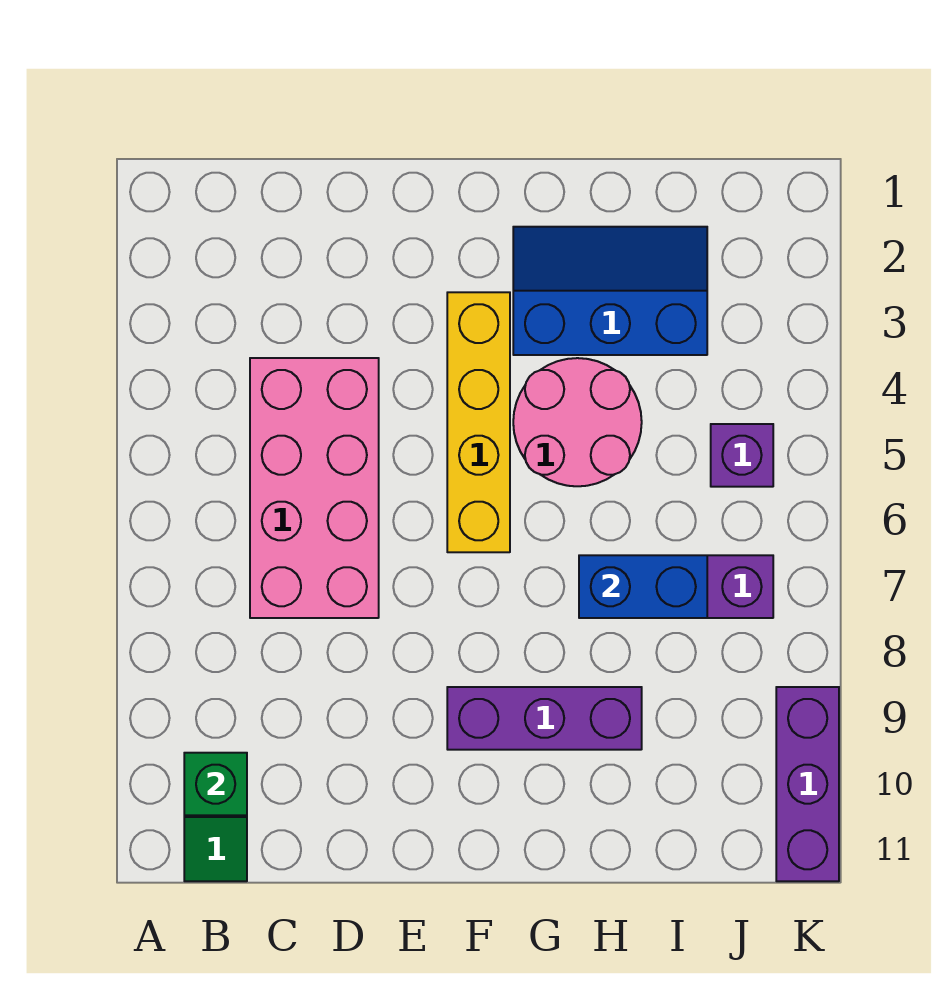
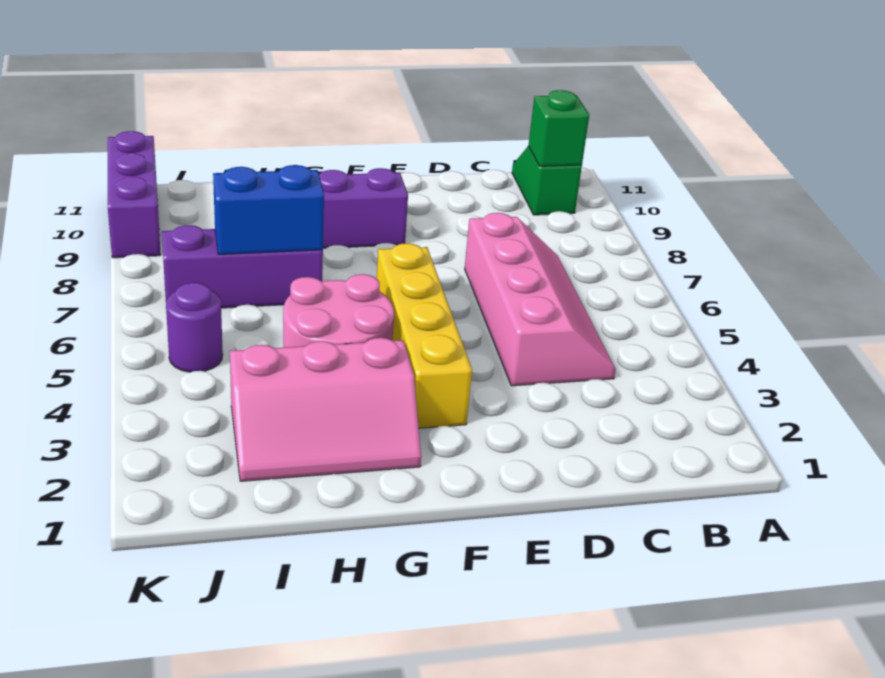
pink 2x4 brick [250,358,379,618] -> pink 2x4 slope [465,213,616,386]
blue 2x3 slope [513,227,707,355] -> pink 2x3 slope [230,338,421,481]
purple 1x1 brick [711,424,773,487] -> purple 1x1 round brick [166,283,223,372]

